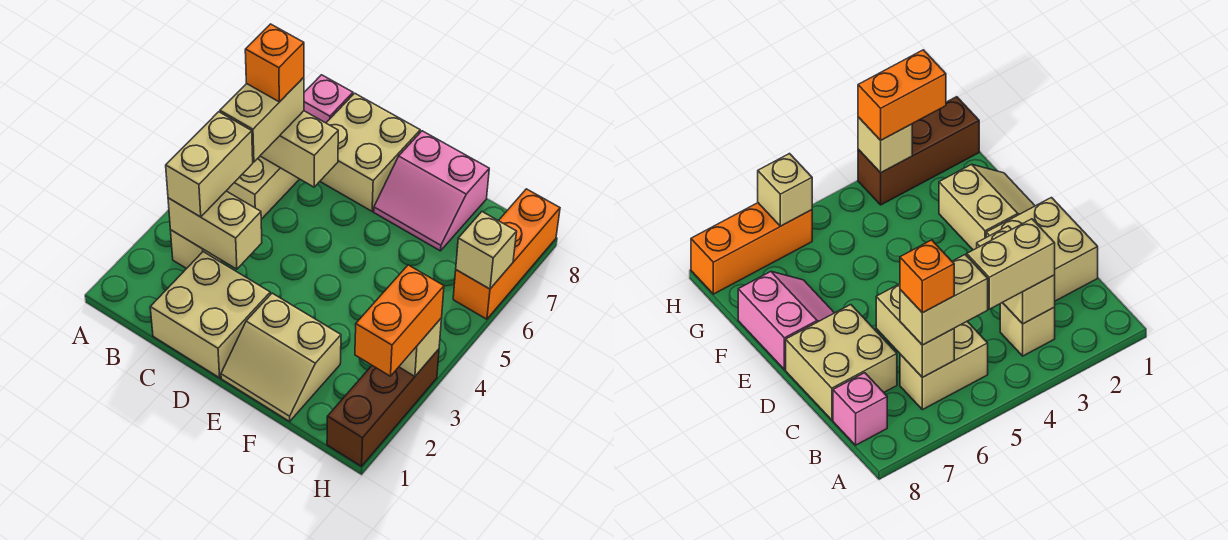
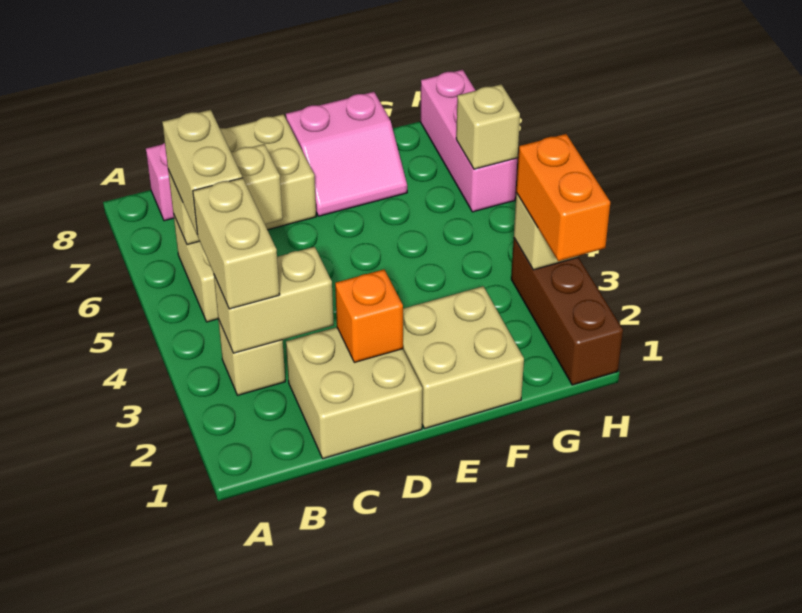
orange 1x1 brick [245,24,304,102] -> orange 1x1 brick moved to [335,270,403,362]
tan 2x2 slope [221,293,341,421] -> tan 2x2 brick [403,286,524,429]
orange 1x3 brick [453,189,560,319] -> pink 1x3 brick [420,70,517,212]

